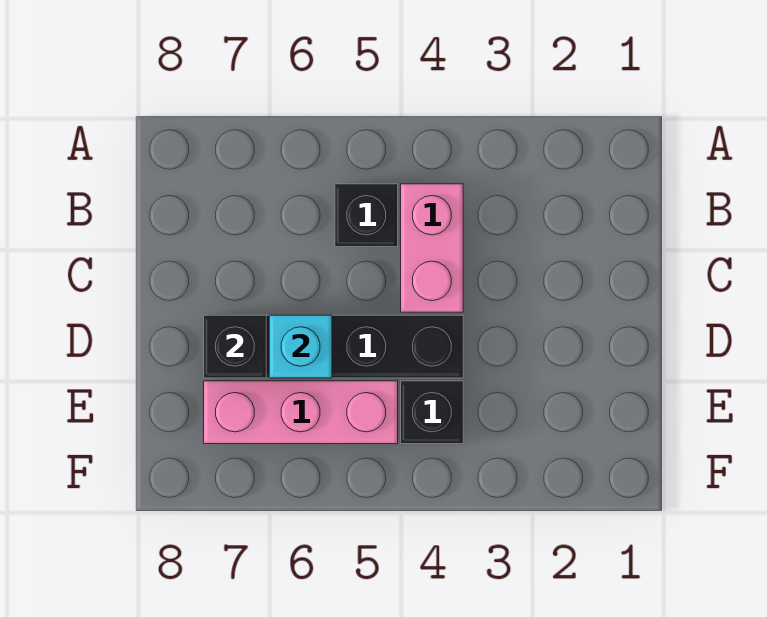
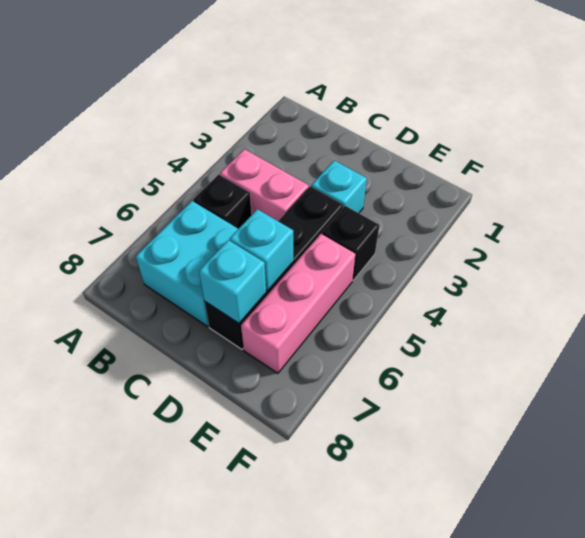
none -> cyan 2x2 brick [136,201,238,326]
none -> cyan 1x1 brick [311,160,367,213]
black 1x1 brick [204,315,266,378] -> cyan 1x1 brick [199,240,266,323]

